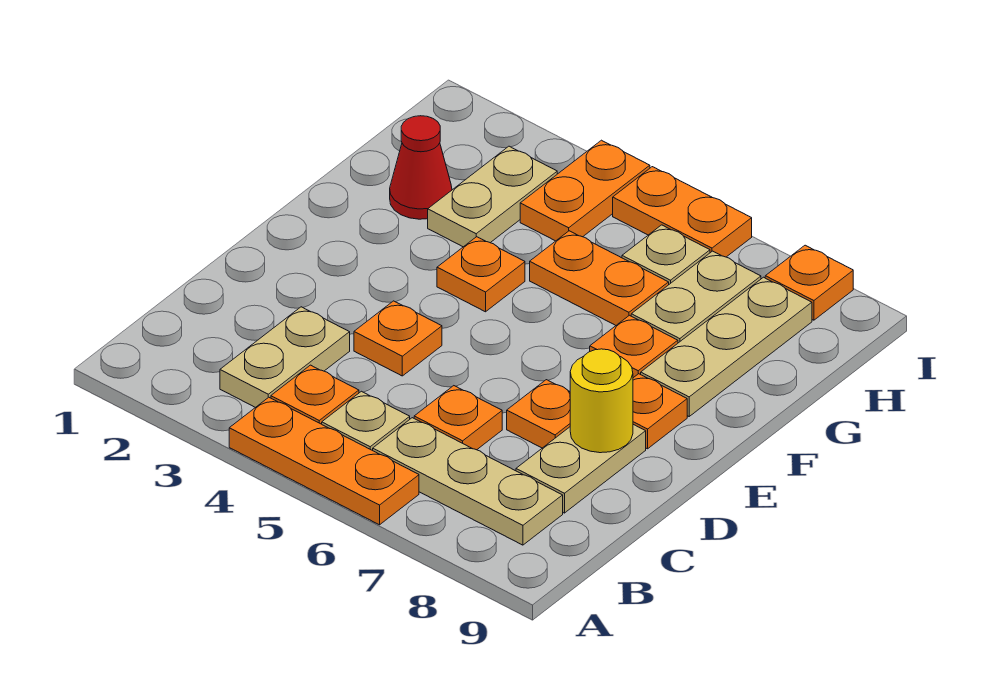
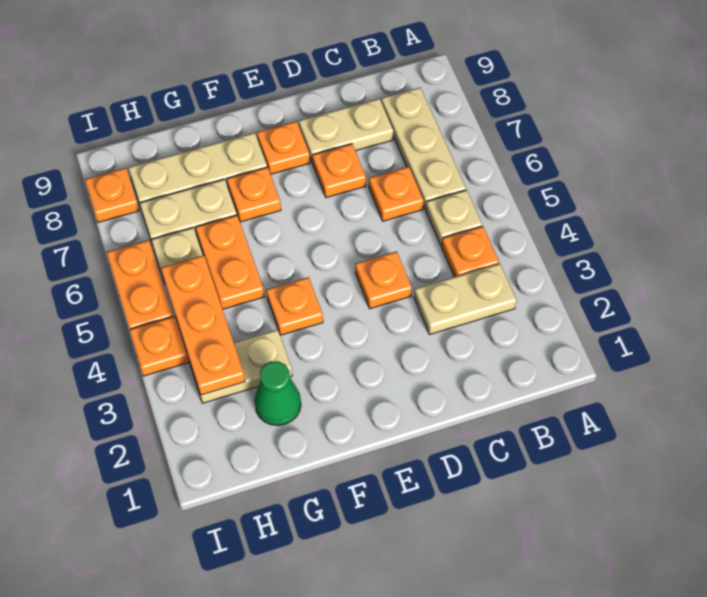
orange 1x3 plate [229,397,419,525] -> orange 1x3 plate moved to [161,255,245,395]
yellow 1x1 round brick [570,349,633,453] -> none
red 1x1 cone [390,116,452,219] -> green 1x1 cone [254,361,301,426]

